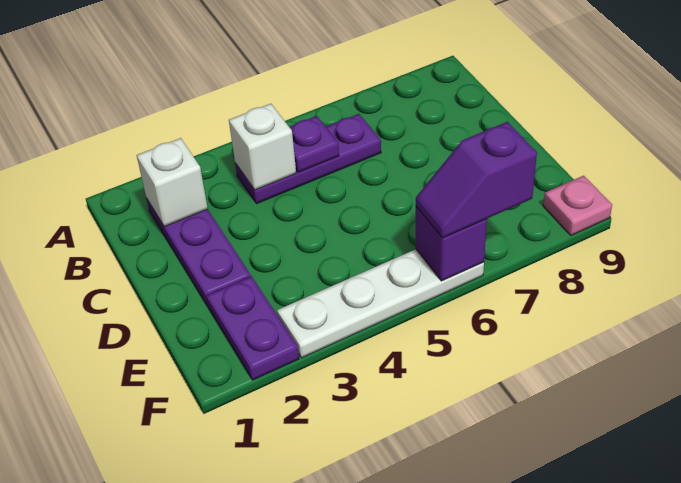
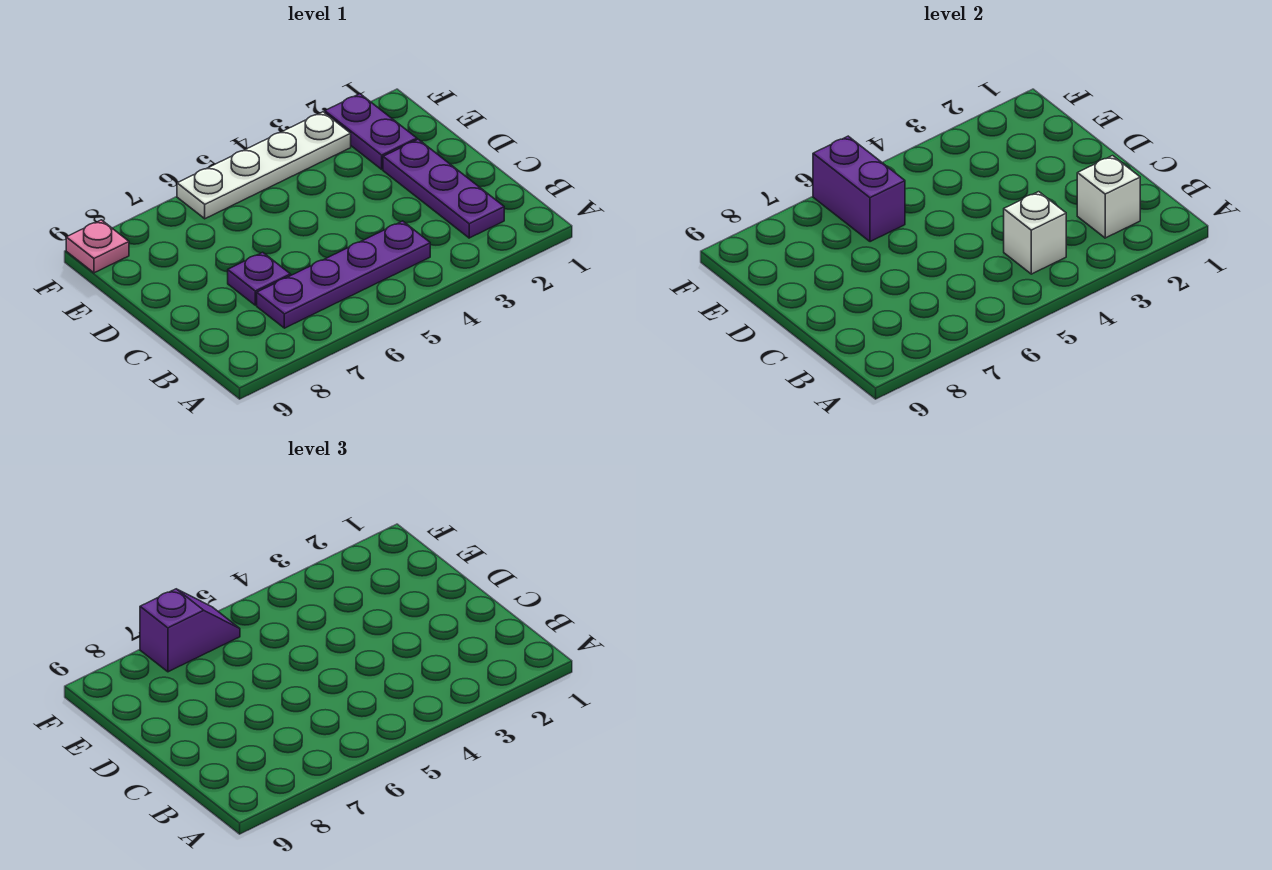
purple 1x3 plate [235,114,381,204] -> purple 1x4 plate [257,221,430,328]
purple 1x1 plate [290,116,339,172] -> purple 1x1 plate moved to [228,252,291,305]
purple 1x1 brick [416,207,487,281] -> purple 1x2 brick [813,136,905,242]

